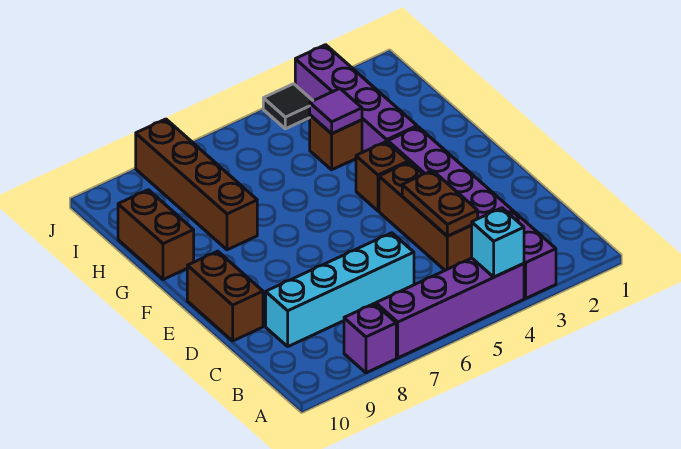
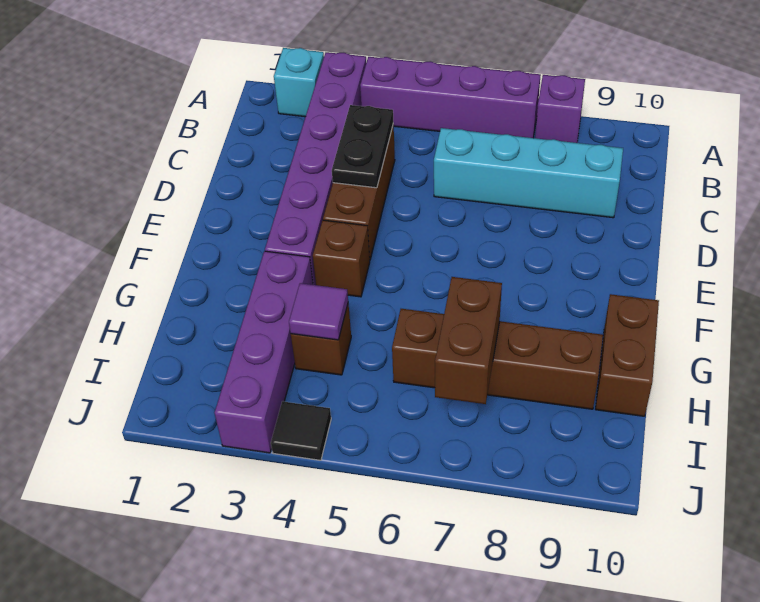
cyan 1x1 brick [472,208,524,277] -> cyan 1x1 brick moved to [274,48,324,117]
brown 1x2 plate [402,171,478,236] -> black 1x2 plate [332,105,393,188]
brown 1x2 brick [187,251,263,341] -> brown 1x2 brick moved to [435,277,502,404]
brown 1x4 brick [136,119,257,250] -> brown 1x4 brick turned to [392,309,603,409]

